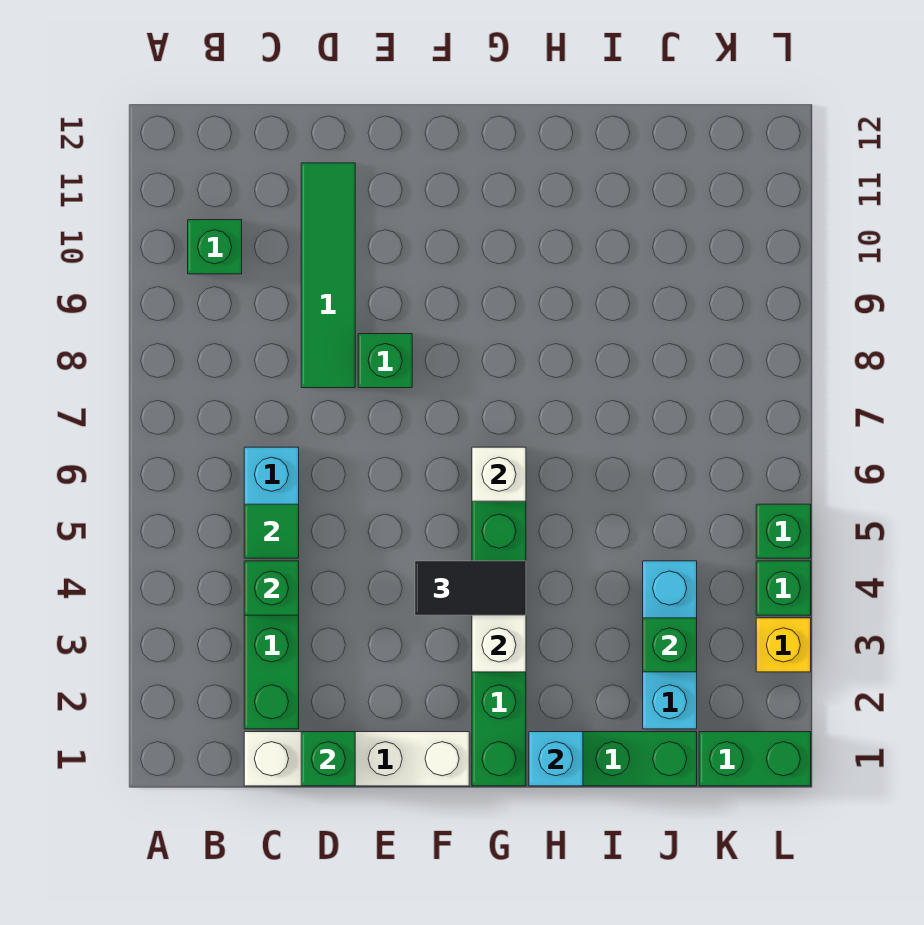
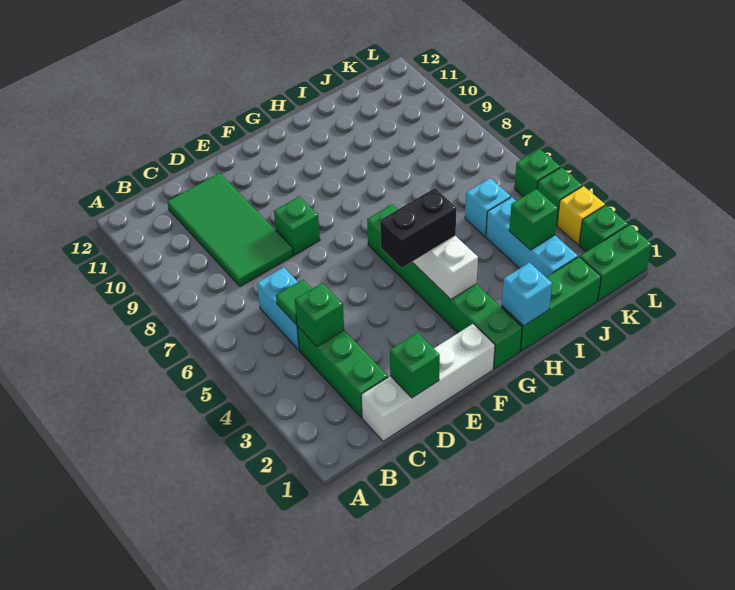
green 1x1 brick [188,220,242,274] -> green 1x1 brick moved to [579,205,628,252]
green 1x4 tile [301,163,355,388] -> green 2x4 tile [167,173,293,287]
black 1x2 tile [415,561,526,615] -> black 1x2 brick [380,188,456,268]
white 1x1 brick [472,447,526,501] -> none
none -> cyan 1x1 brick [465,178,511,236]

